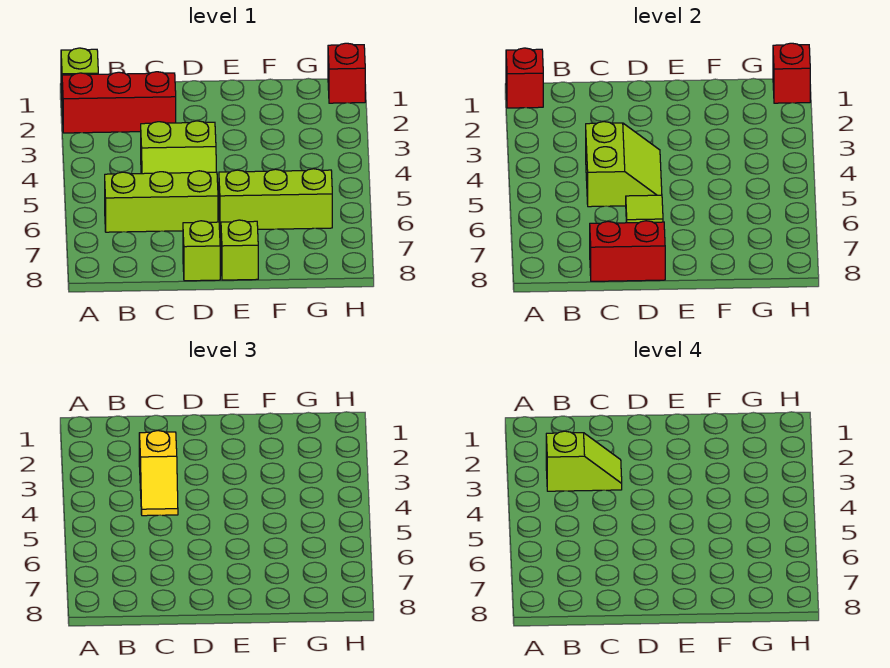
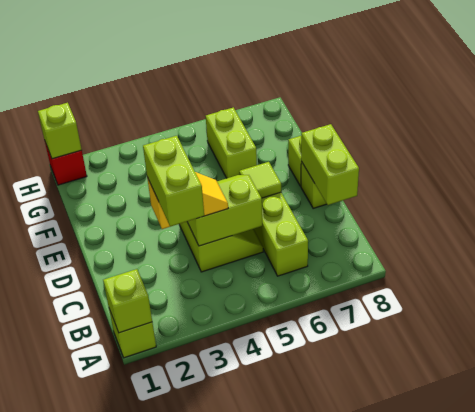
red 1x1 brick [506,48,543,108] -> lime 1x1 brick [103,269,152,333]
red 1x3 brick [62,72,176,133] -> none
lime 1x2 slope [546,431,622,491] -> lime 1x2 brick [143,136,204,227]
red 1x2 brick [590,221,665,281] -> lime 1x2 brick [301,124,359,205]
lime 1x3 brick [219,169,332,230] -> lime 1x2 brick [206,107,257,178]
red 1x1 brick [773,43,810,103] -> lime 1x1 brick [38,103,82,159]

